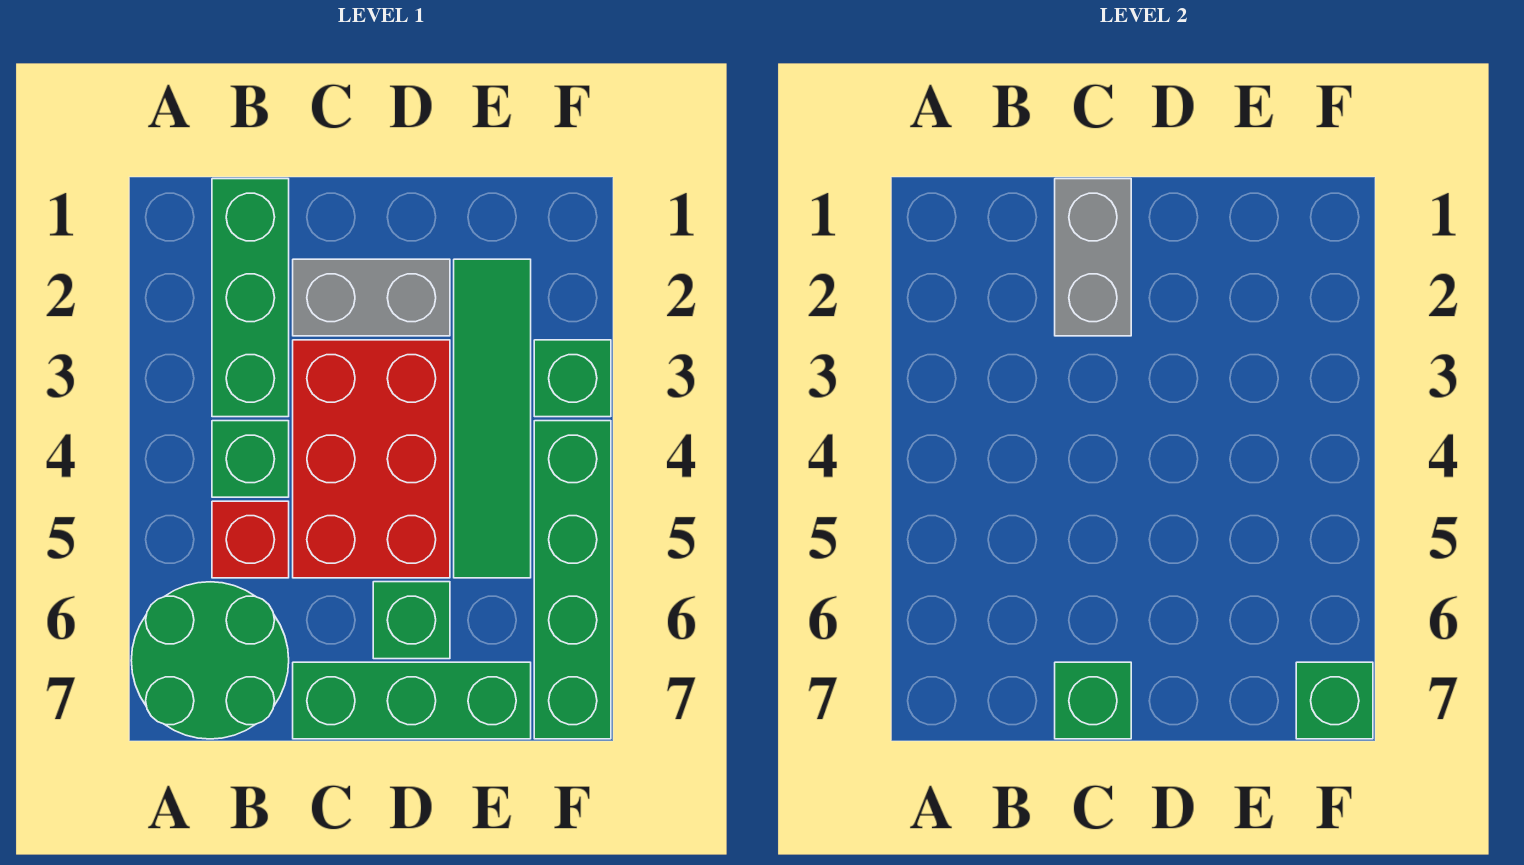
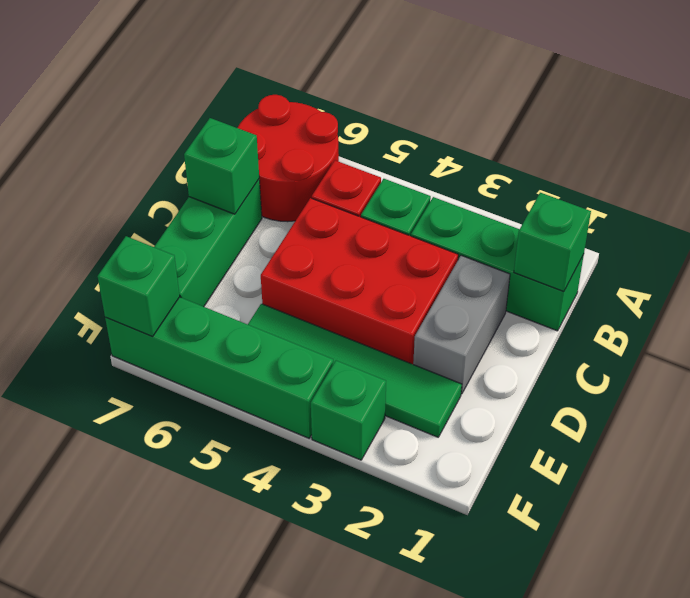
green 2x2 round brick [131,582,289,739] -> red 2x2 round brick [238,95,339,222]
grey 1x2 brick [1055,179,1131,336] -> none
green 1x1 brick [373,582,450,659] -> green 1x1 brick moved to [514,193,591,292]

